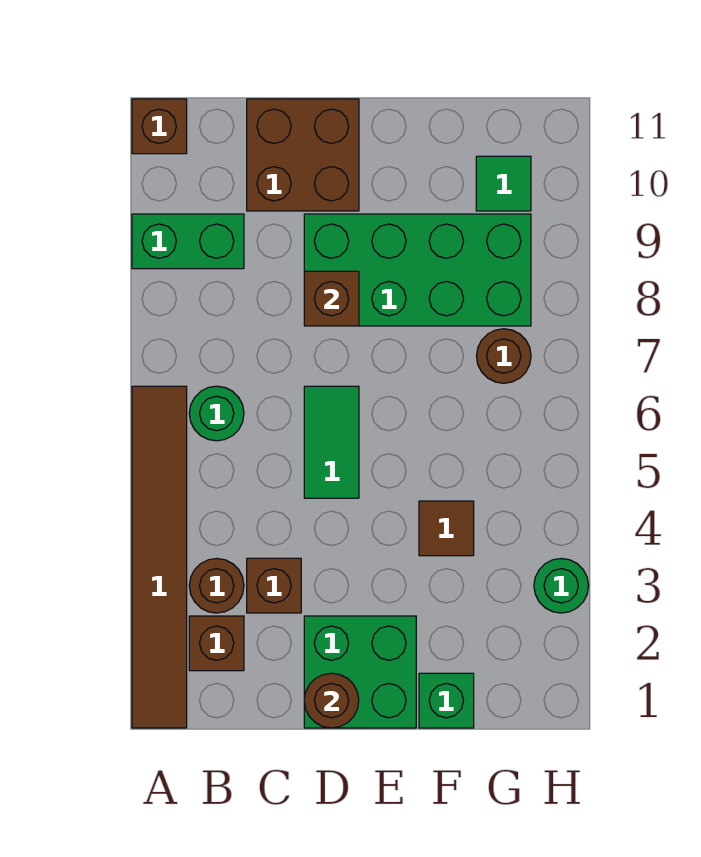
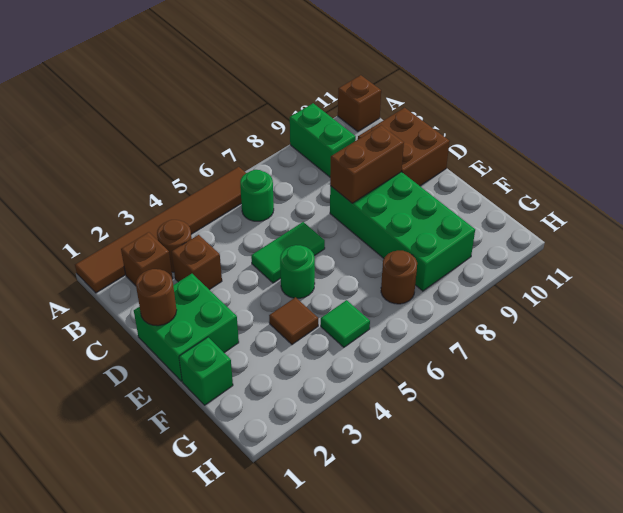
brown 1x1 brick [304,271,359,326] -> brown 1x2 brick [330,125,404,203]
green 1x1 tile [476,156,531,211] -> green 1x1 tile moved to [321,300,370,347]
green 1x1 round brick [534,559,589,613] -> green 1x1 round brick moved to [280,245,315,298]

